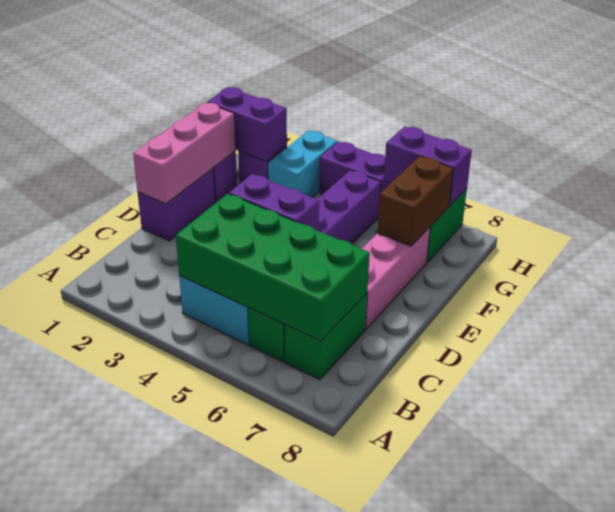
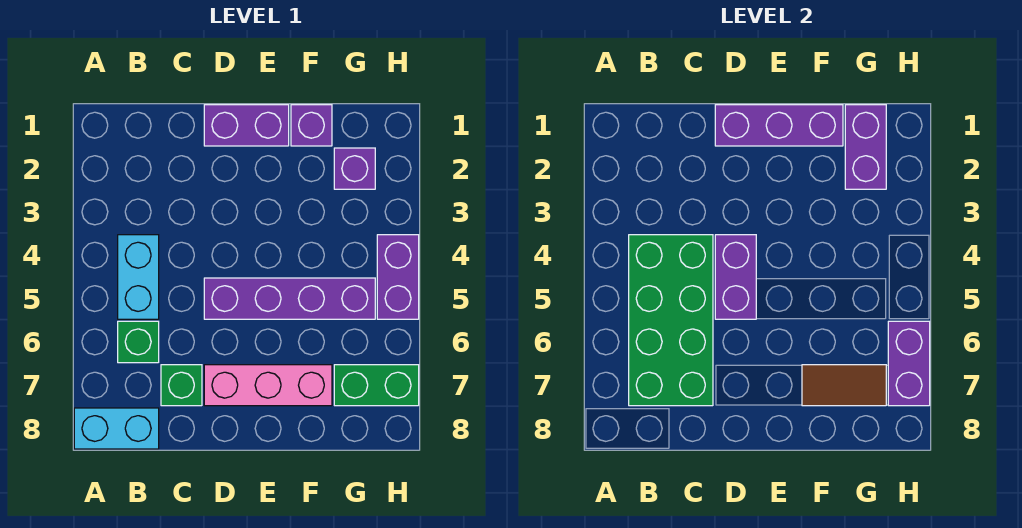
green 1x2 brick [285,293,367,380] -> green 1x1 brick [161,365,202,406]
pink 1x3 brick [133,103,236,204] -> purple 1x3 brick [715,105,843,146]
brown 1x2 brick [377,156,453,246] -> brown 1x2 tile [802,365,886,406]
cyan 1x2 brick [268,130,337,197] -> cyan 1x2 brick moved to [74,408,159,449]

